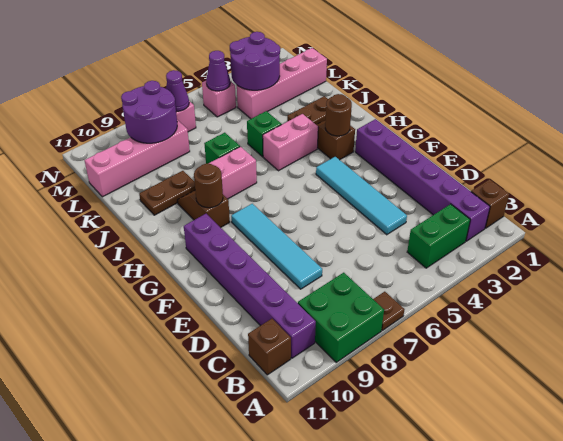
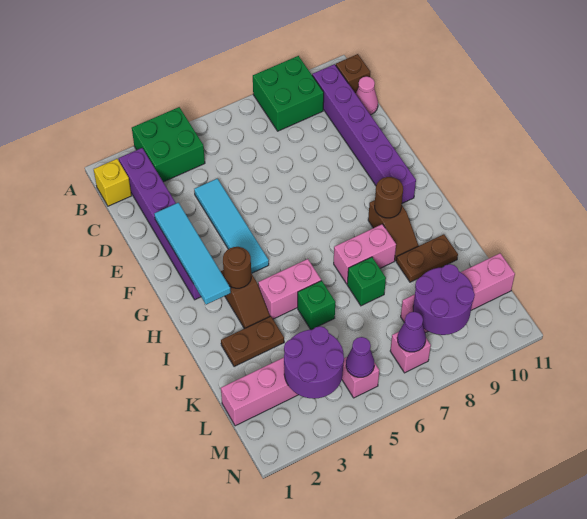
brown 1x1 plate [373,292,404,330] -> none
brown 1x1 brick [471,179,509,228] -> yellow 1x1 brick [94,159,132,206]
green 1x2 brick [407,204,470,268] -> green 2x2 brick [132,107,205,182]
none -> pink 1x1 cone [356,76,378,115]
cyan 1x4 tile [231,204,322,289] -> cyan 1x4 tile moved to [154,203,231,305]

